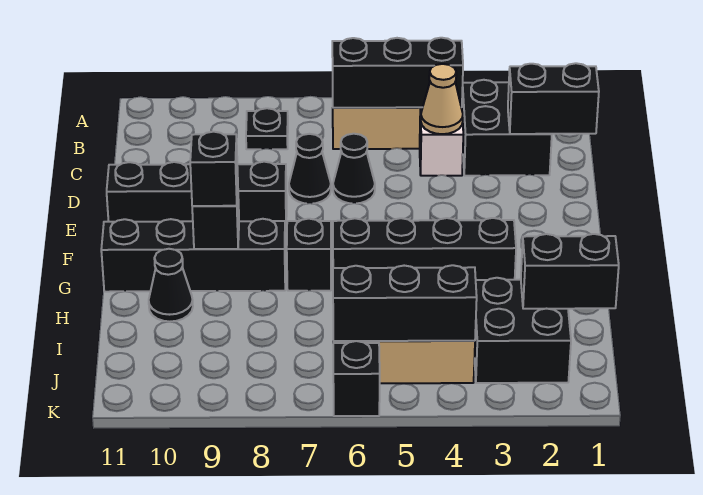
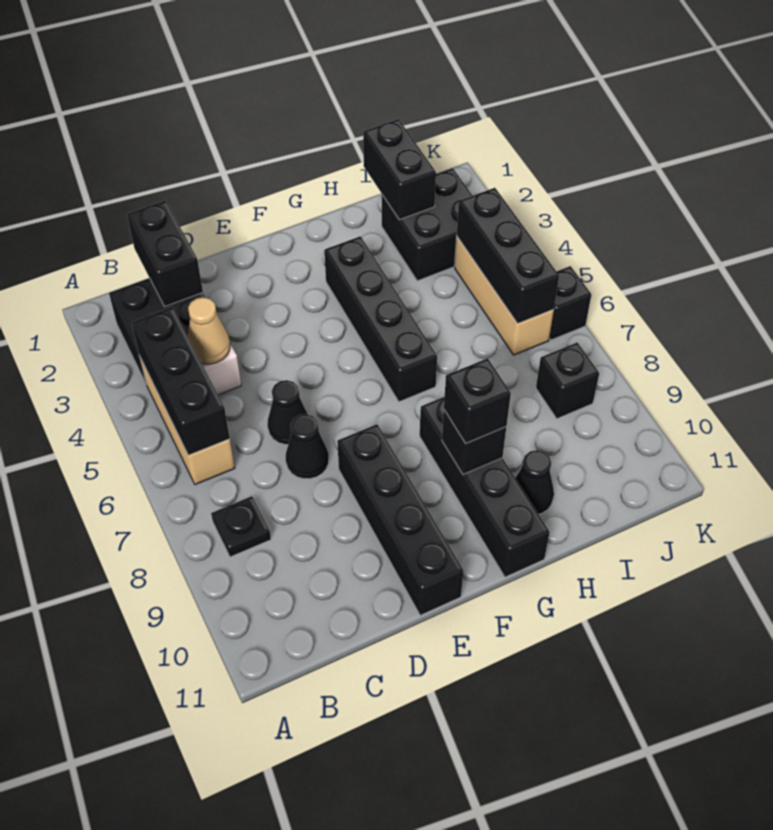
black 1x1 brick [287,219,331,291] -> black 1x1 brick moved to [536,343,599,419]

